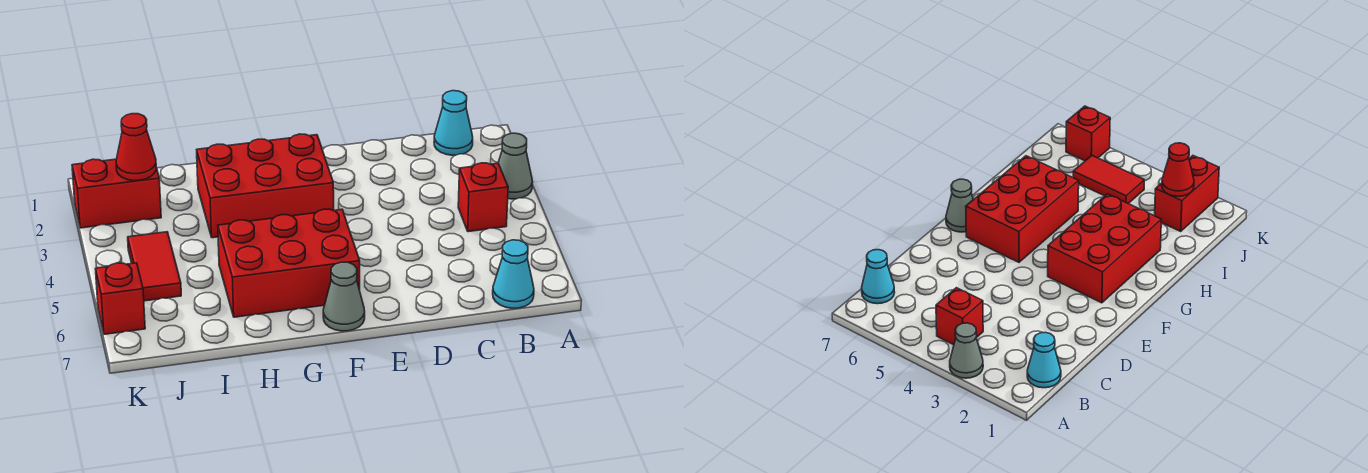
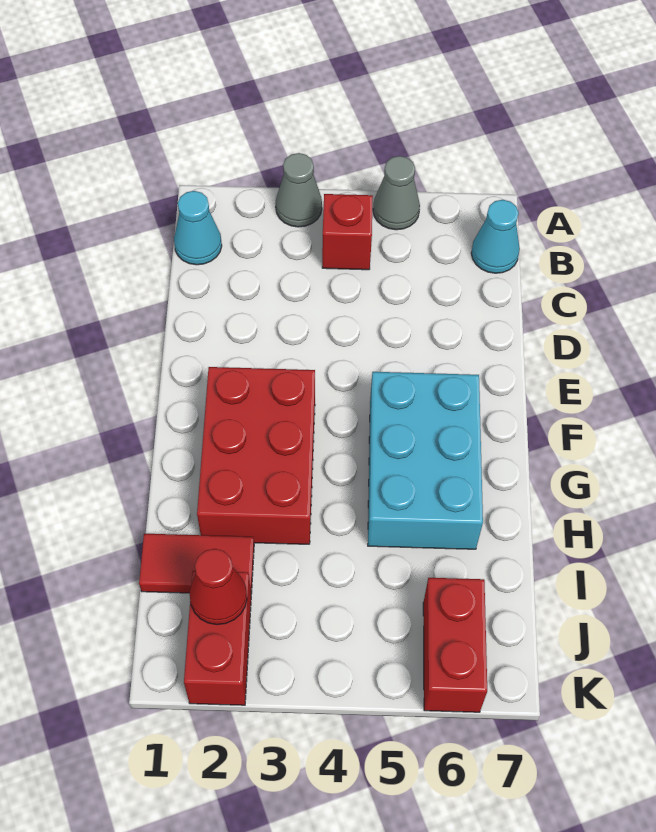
red 2x3 brick [218,209,360,317] -> cyan 2x3 brick [368,372,483,549]
grey 1x1 cone [323,262,365,331] -> grey 1x1 cone moved to [373,156,420,230]
red 1x2 tile [128,232,181,301] -> red 1x2 tile moved to [139,534,254,594]
red 1x1 brick [95,263,145,334] -> red 1x2 brick [423,578,487,712]

